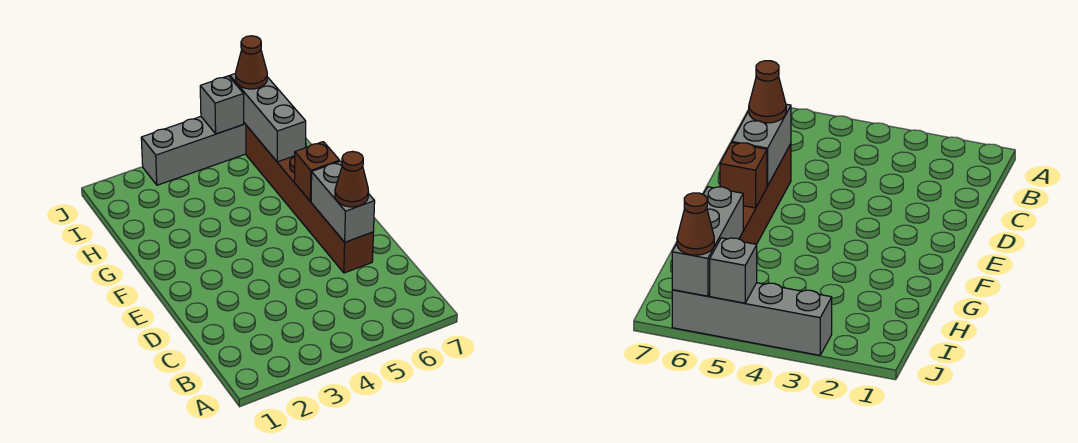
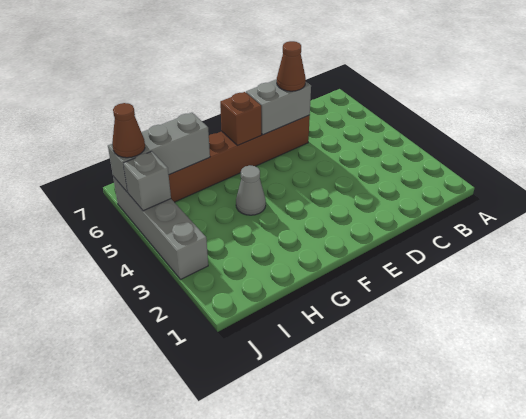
none -> grey 1x1 cone [236,165,266,215]

